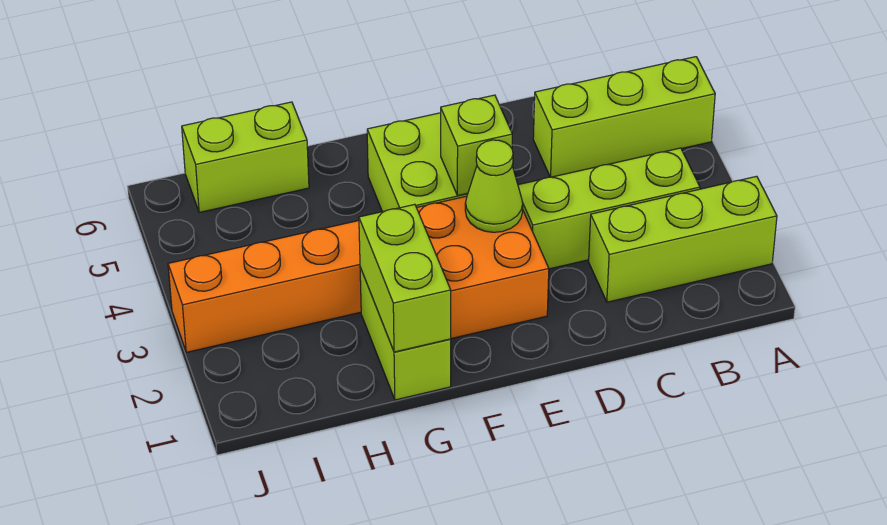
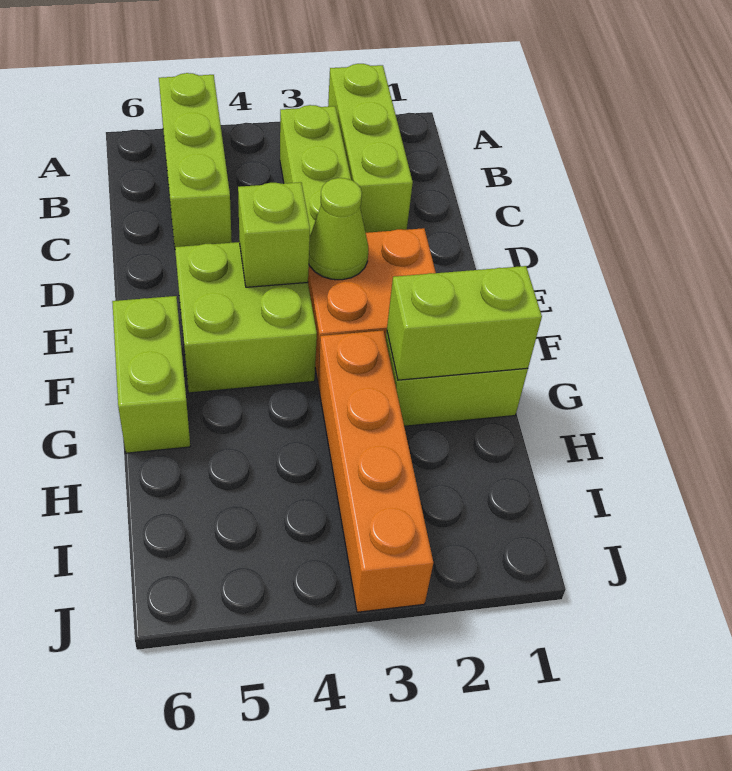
lime 1x2 brick [182,102,309,212] -> lime 1x2 brick moved to [112,296,190,453]

